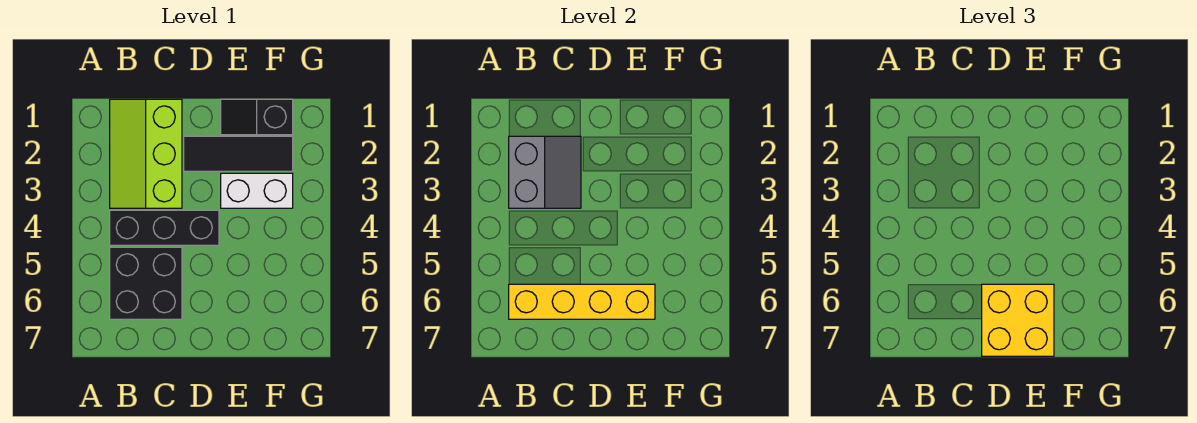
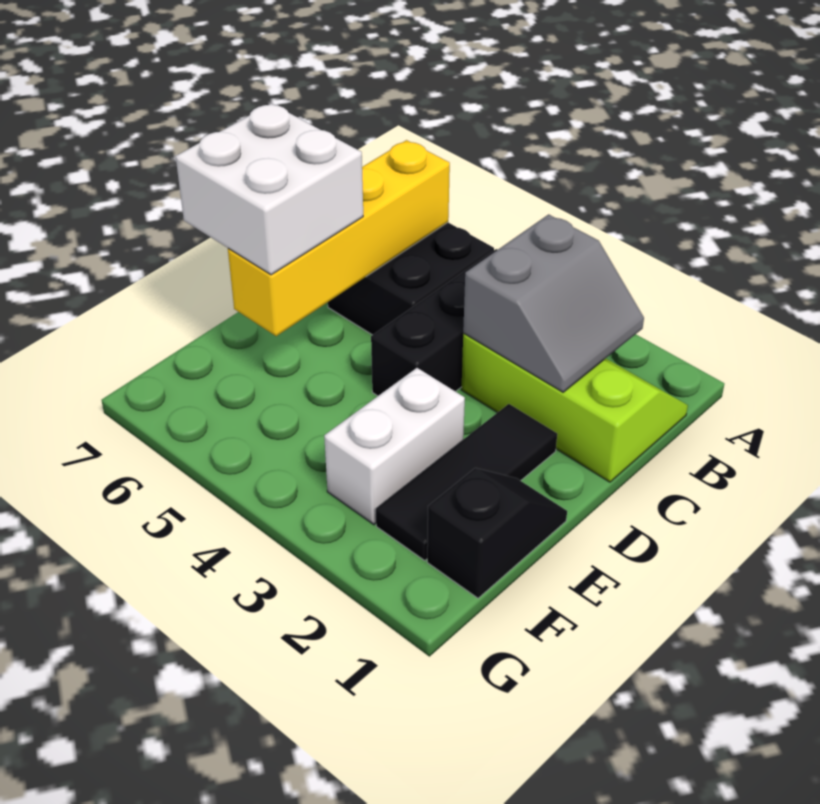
grey 2x2 slope [509,136,581,208] -> grey 2x2 slope turned to [463,214,644,392]
yellow 2x2 brick [982,284,1054,356] -> white 2x2 brick [176,103,363,275]

